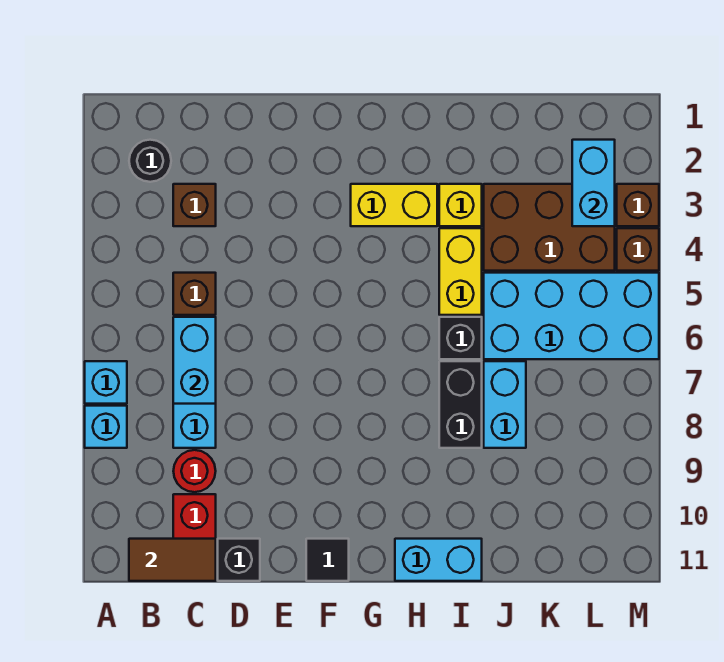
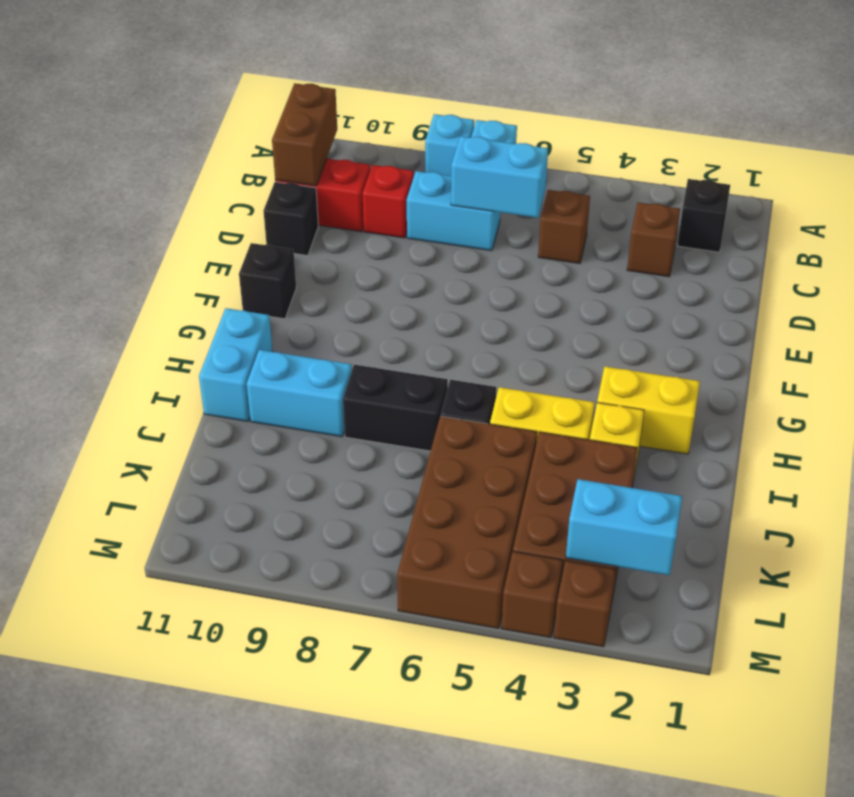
black 1x1 round brick [129,140,171,182] -> black 1x1 brick [677,179,730,252]
brown 1x2 tile [129,539,216,581] -> brown 1x2 brick [272,83,337,186]
red 1x1 round brick [173,450,216,492] -> red 1x1 brick [363,165,414,238]
black 1x1 tile [306,539,349,581] -> black 1x1 brick [239,243,296,319]
yellow 1x2 brick [351,184,437,226] -> yellow 1x2 brick turned to [597,367,700,454]
cyan 2x4 brick [484,273,659,359] -> brown 2x4 brick [397,416,537,628]
cyan 1x2 brick [484,361,526,448] -> cyan 1x2 brick moved to [247,350,352,437]

